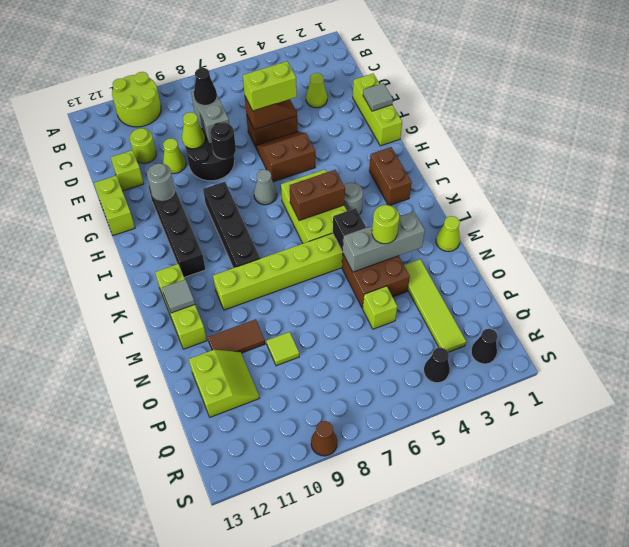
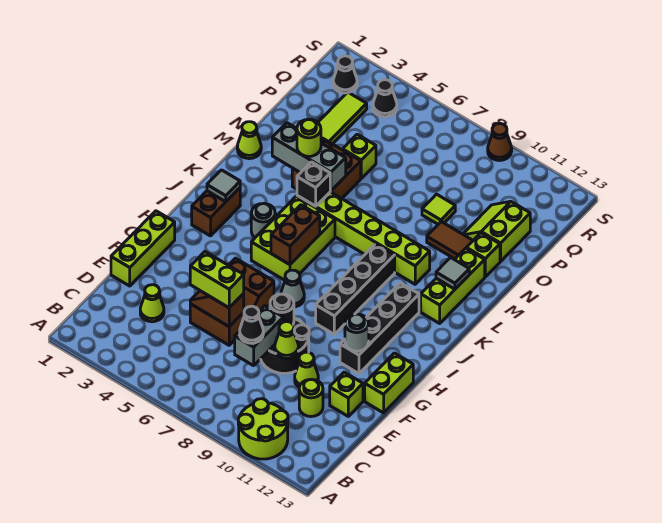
grey 1x1 tile [363,83,393,111] -> grey 1x1 tile moved to [207,170,240,201]
brown 1x2 brick [289,170,345,221] -> brown 1x2 brick turned to [271,205,320,265]
none -> lime 1x1 brick [466,233,500,277]

